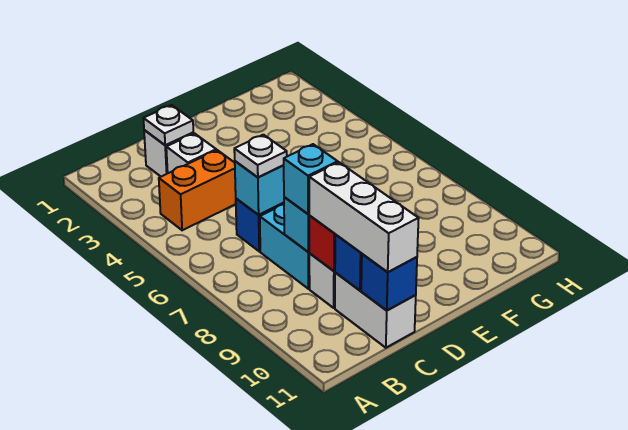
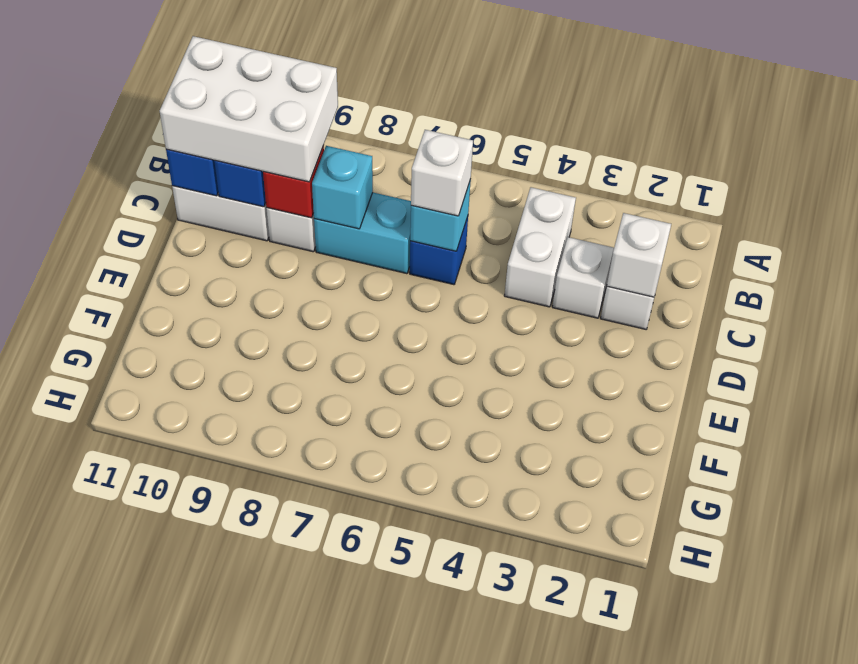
orange 1x2 brick [159,150,236,230] -> white 1x2 brick [504,187,576,307]
white 1x1 plate [143,105,193,145] -> white 1x1 brick [607,213,671,297]
white 1x1 plate [234,135,287,177] -> white 1x1 brick [411,130,473,216]
cyan 1x1 brick [284,144,338,214] -> none
white 1x3 brick [309,162,419,272] -> white 2x3 brick [160,36,338,182]

